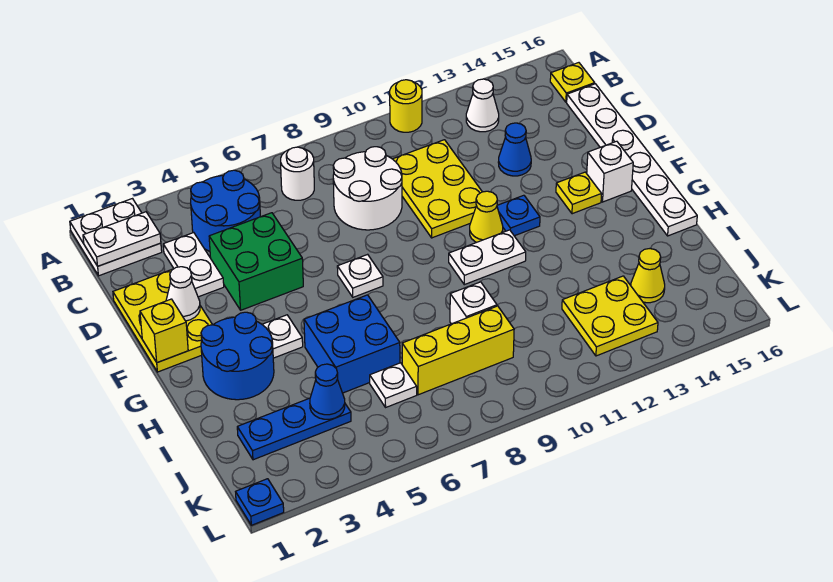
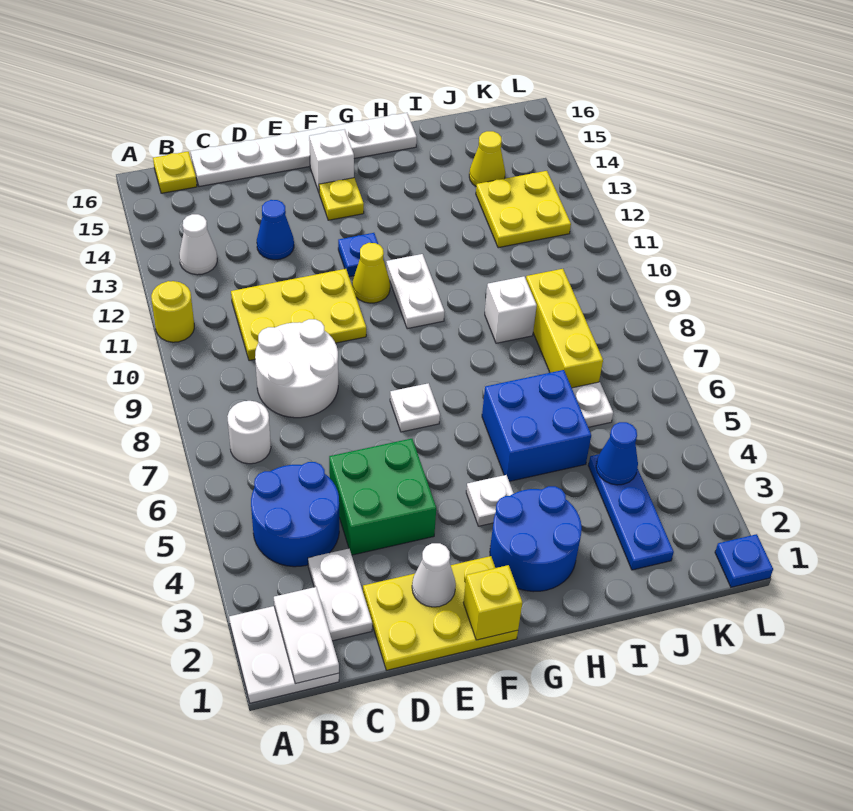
white 1x2 plate [163,233,224,297] -> white 1x2 plate turned to [308,549,372,641]

